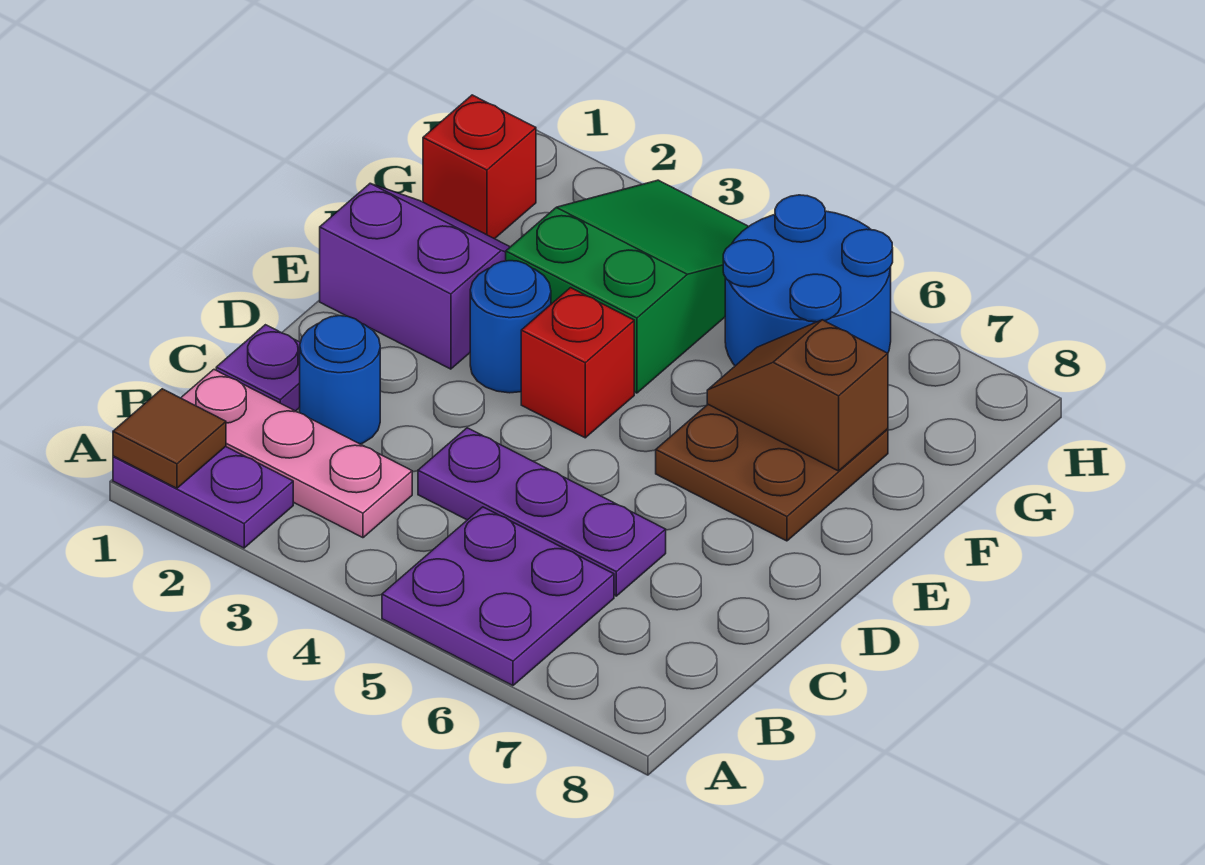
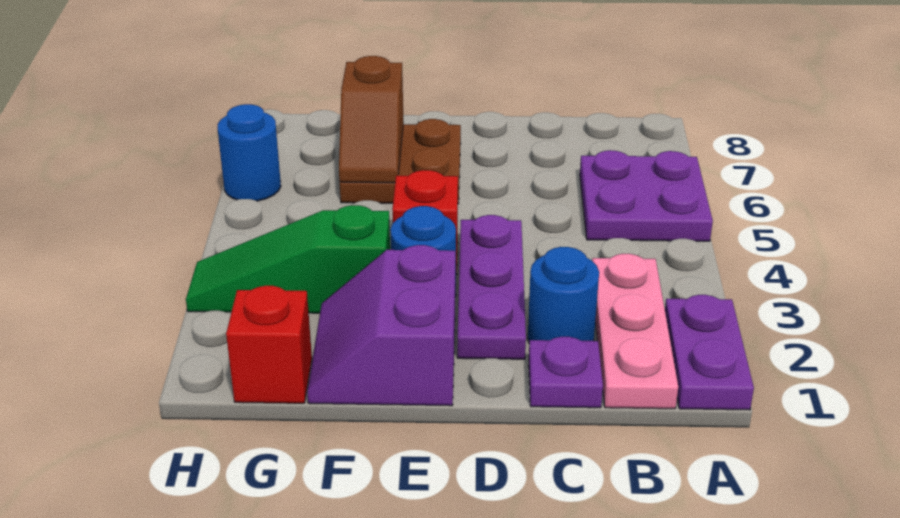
brown 1x1 tile [113,389,226,488] -> none
purple 1x3 plate [418,428,666,596] -> purple 1x3 plate moved to [457,215,526,359]
green 2x3 slope [506,180,748,393] -> green 1x3 slope [186,205,390,313]
blue 2x2 round brick [723,195,893,366] -> blue 1x1 round brick [218,104,281,201]

